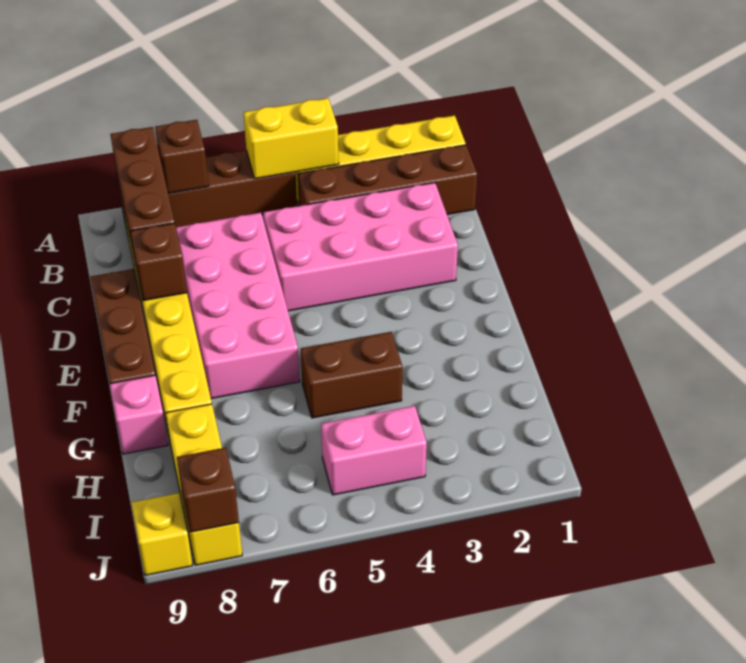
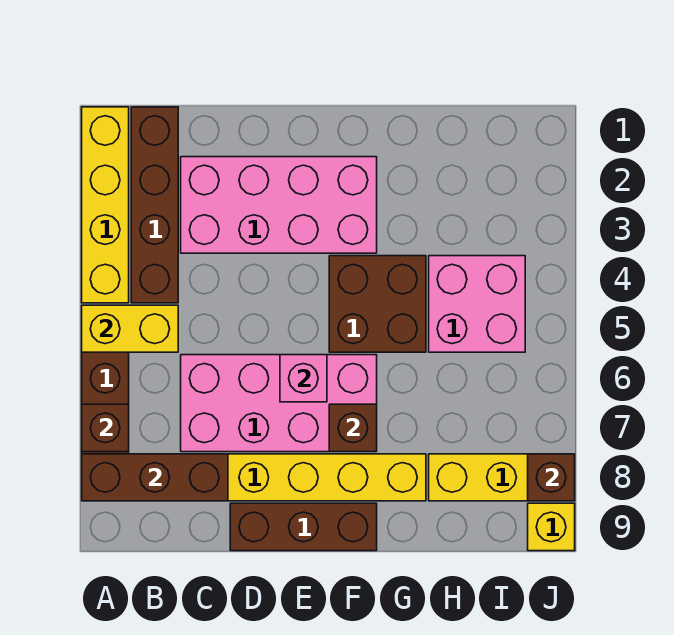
yellow 1x2 brick [244,98,339,179] -> yellow 1x2 brick turned to [82,305,178,352]
pink 2x4 brick [263,183,458,311] -> pink 2x4 brick turned to [181,157,377,253]
brown 1x1 brick [130,223,187,301] -> brown 1x1 brick moved to [329,404,377,452]
brown 1x2 brick [301,332,402,418] -> brown 2x2 brick [329,256,426,352]
pink 1x1 brick [110,375,168,454] -> pink 1x1 brick moved to [280,355,327,402]
pink 1x2 brick [321,406,427,495] -> pink 2x2 brick [429,256,525,352]

